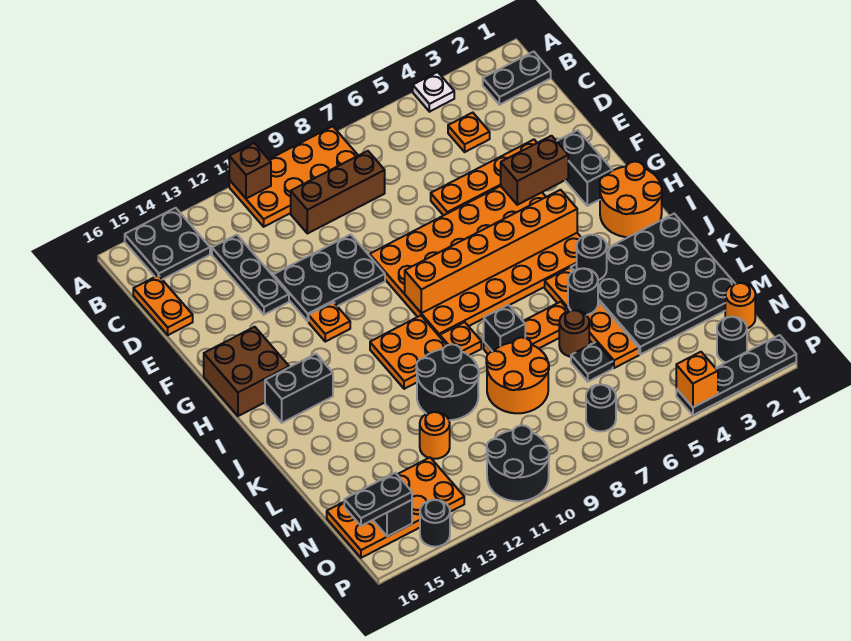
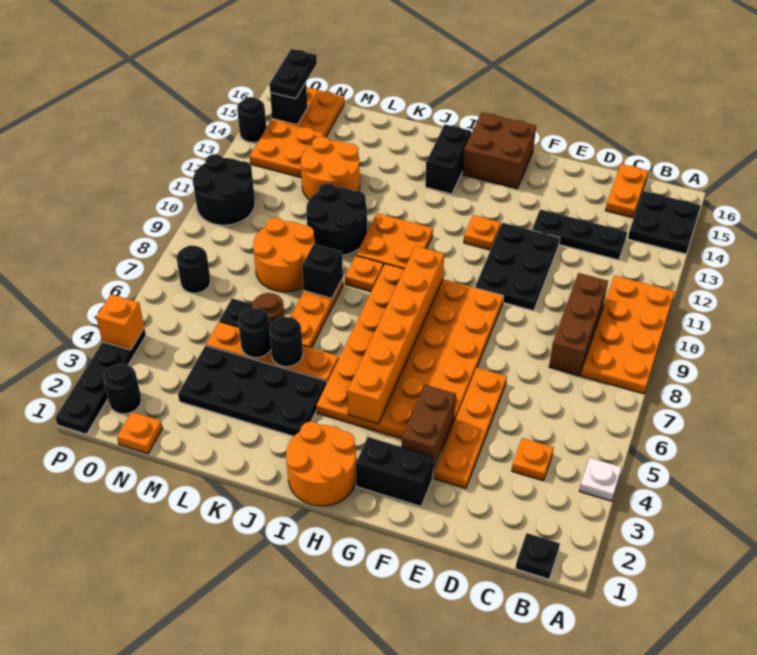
brown 1x1 brick [229,143,271,199] -> none
black 1x2 plate [483,52,551,105] -> black 1x1 plate [516,533,560,579]
orange 1x2 plate [133,275,193,335] -> orange 1x2 plate turned to [605,164,648,218]
black 4x4 plate [571,214,735,354] -> black 2x4 plate [178,345,327,436]
black 1x1 round brick [577,235,607,280] -> black 1x1 round brick moved to [238,308,271,358]
orange 1x1 round brick [420,412,450,459] -> orange 2x2 round brick [301,136,360,200]
orange 1x1 round brick [725,283,755,328] -> orange 1x1 plate [117,412,163,453]

